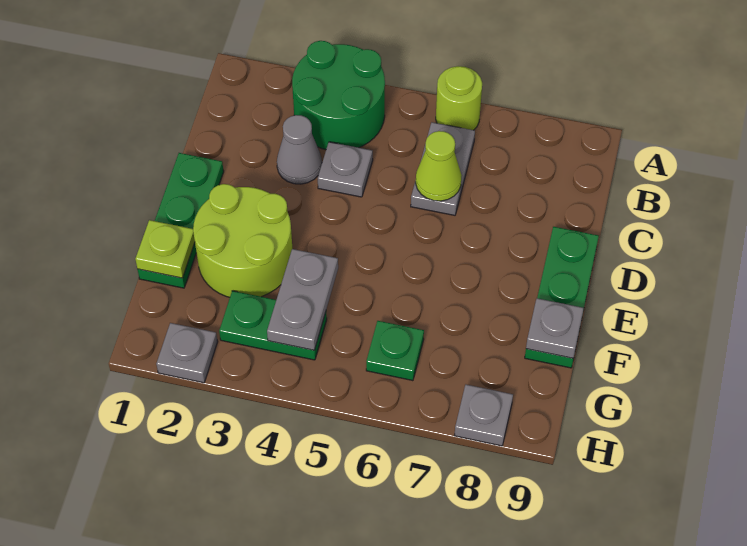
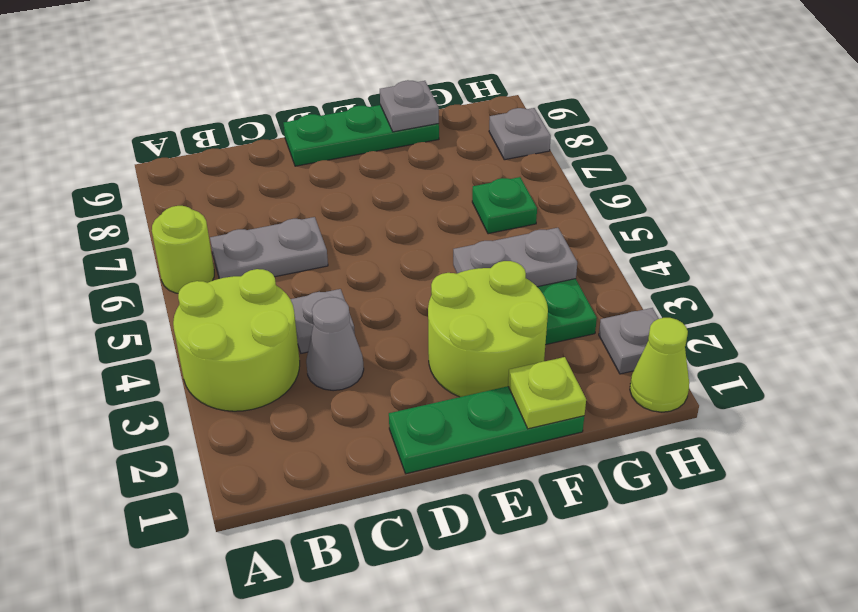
green 2x2 round brick [292,41,385,150] -> lime 2x2 round brick [173,269,300,411]
lime 1x1 cone [416,131,462,201] -> lime 1x1 cone moved to [630,318,689,412]

